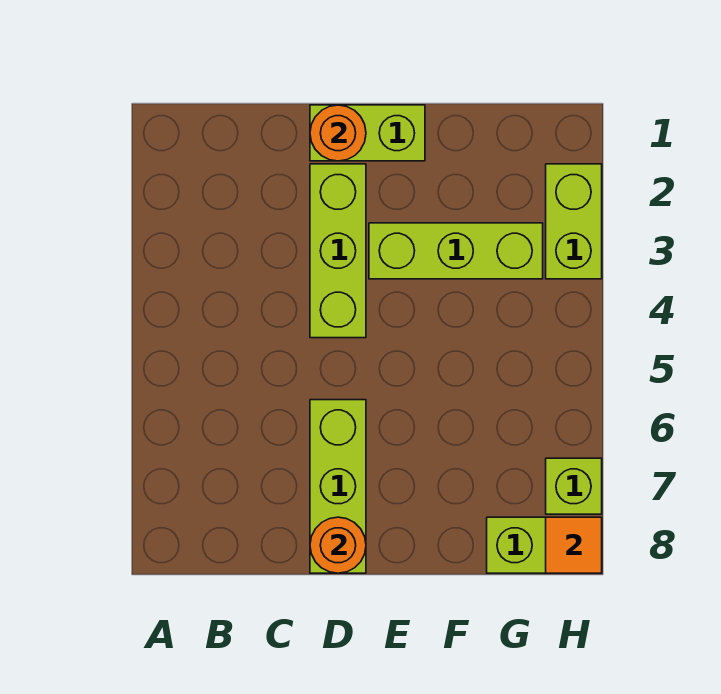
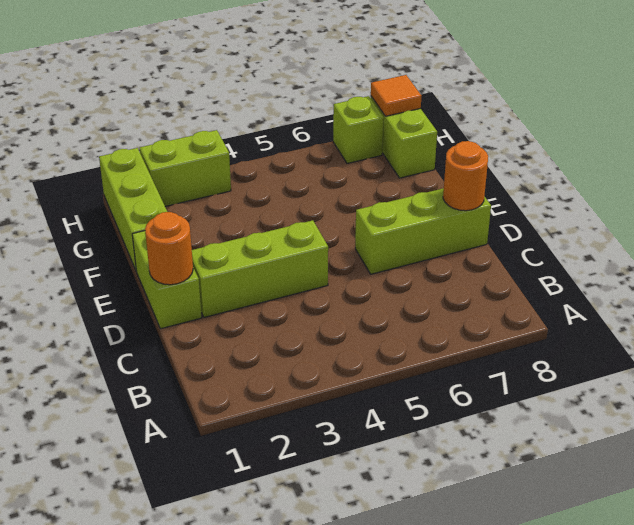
lime 1x3 brick [369,223,543,279] -> lime 1x3 brick moved to [99,148,167,270]

